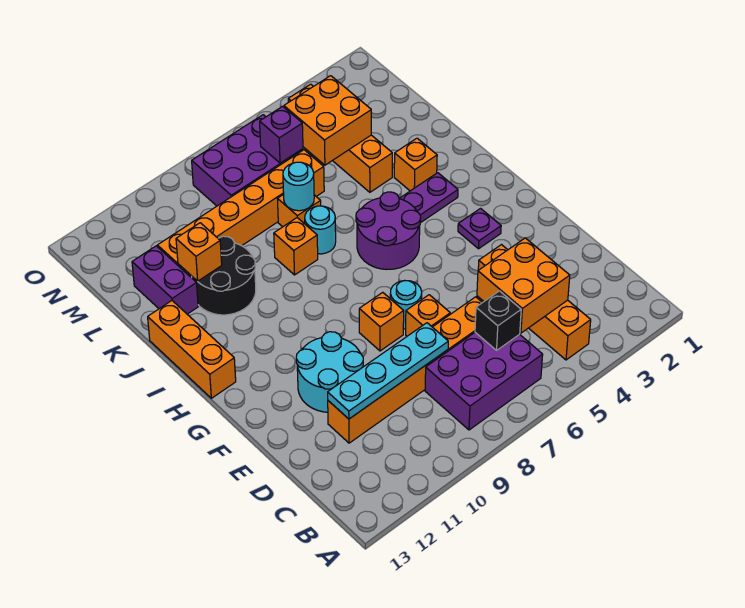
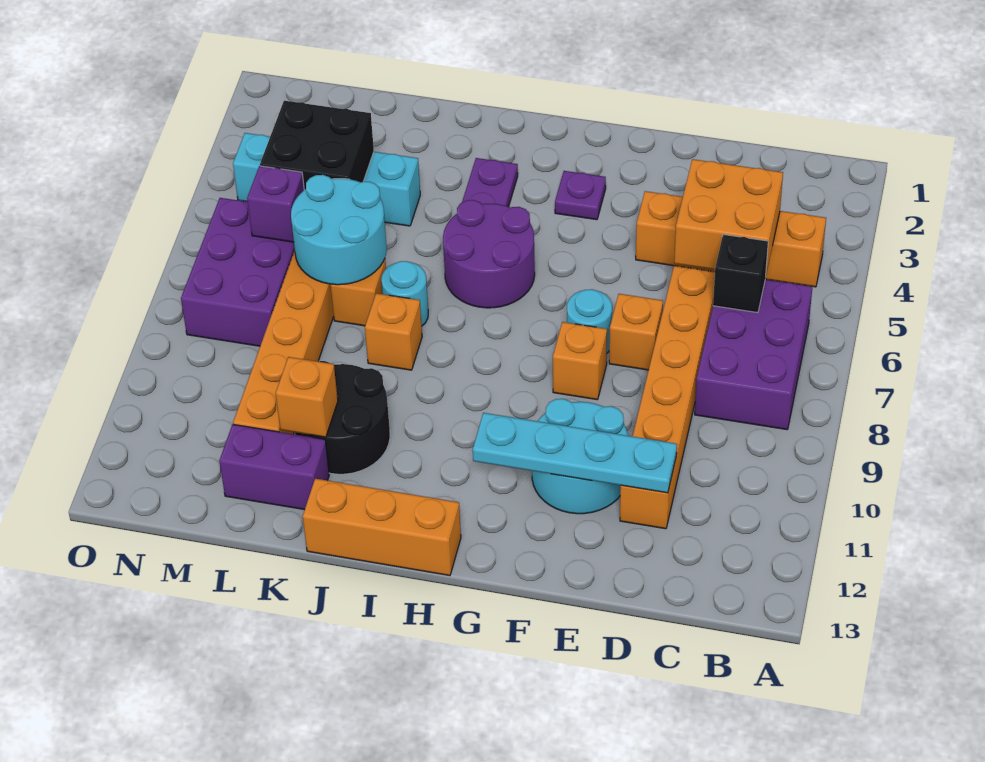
cyan 1x4 plate [328,323,448,419] -> cyan 1x4 plate turned to [473,413,677,493]
orange 1x1 brick [394,138,437,191] -> none
orange 1x4 brick [288,84,392,192] -> cyan 1x4 brick [233,133,420,226]
cyan 1x1 round brick [283,162,314,211] -> cyan 2x2 round brick [291,175,387,285]
orange 2x2 brick [284,76,371,165] -> black 2x2 brick [260,101,374,190]

